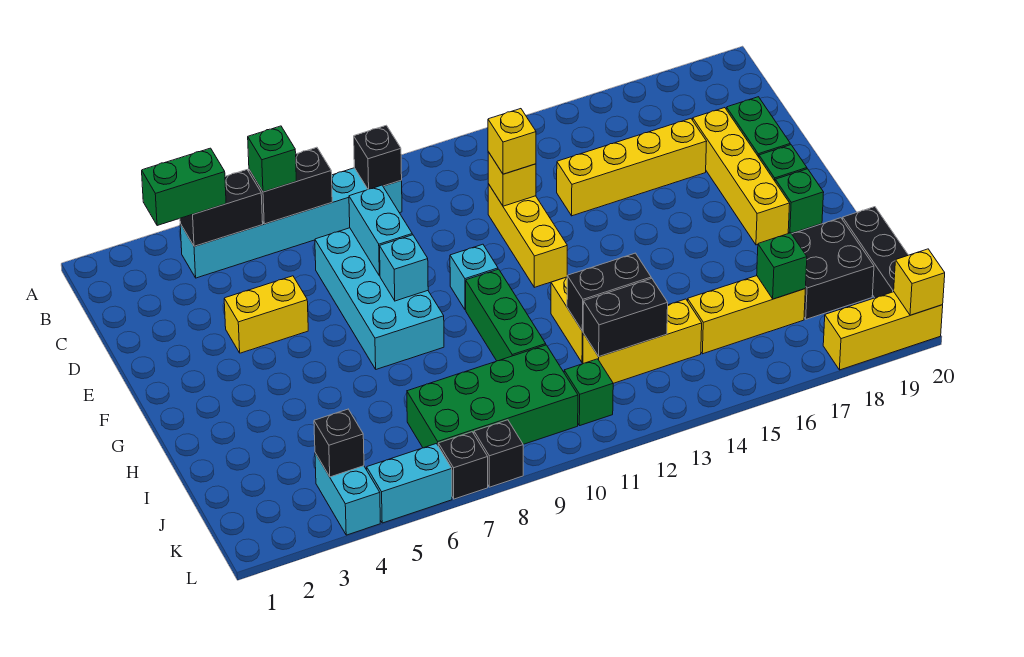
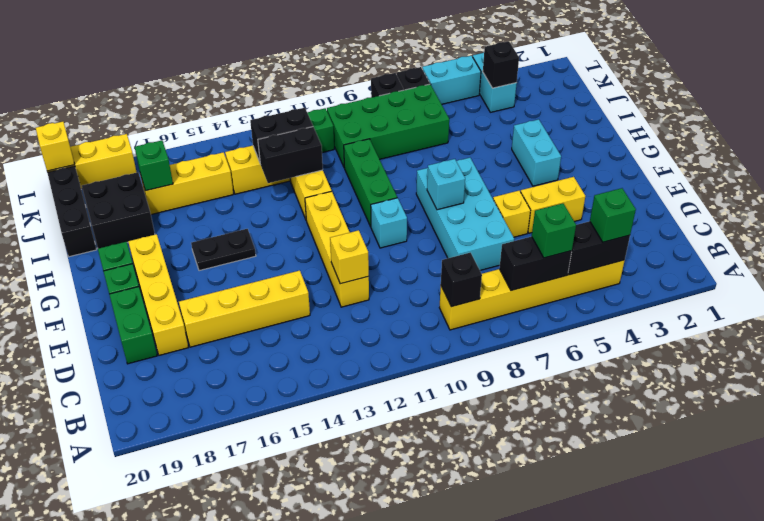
green 1x2 brick [142,148,226,226] -> green 1x1 brick [590,188,636,242]
cyan 1x6 brick [180,168,402,278] -> yellow 1x6 brick [439,260,625,330]
cyan 1x2 brick [349,185,412,276] -> cyan 1x2 brick moved to [512,119,561,186]
yellow 1x3 brick [488,184,567,287] -> yellow 1x4 brick [305,191,369,307]
yellow 1x1 brick [488,109,536,174] -> yellow 1x1 brick moved to [493,191,531,237]
none -> black 1x2 plate [191,229,256,271]

